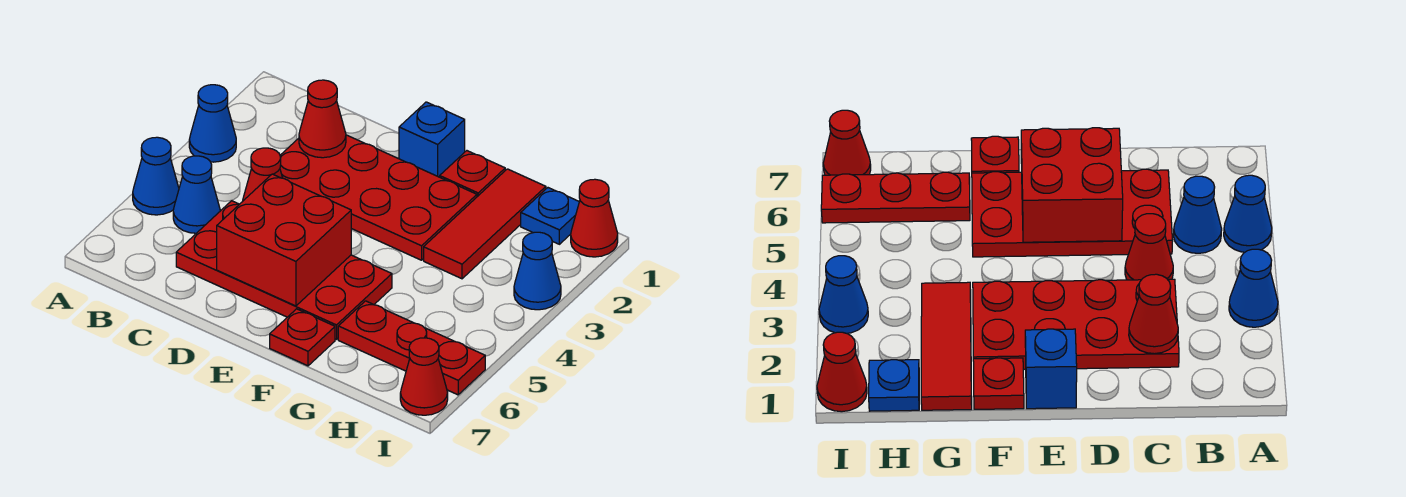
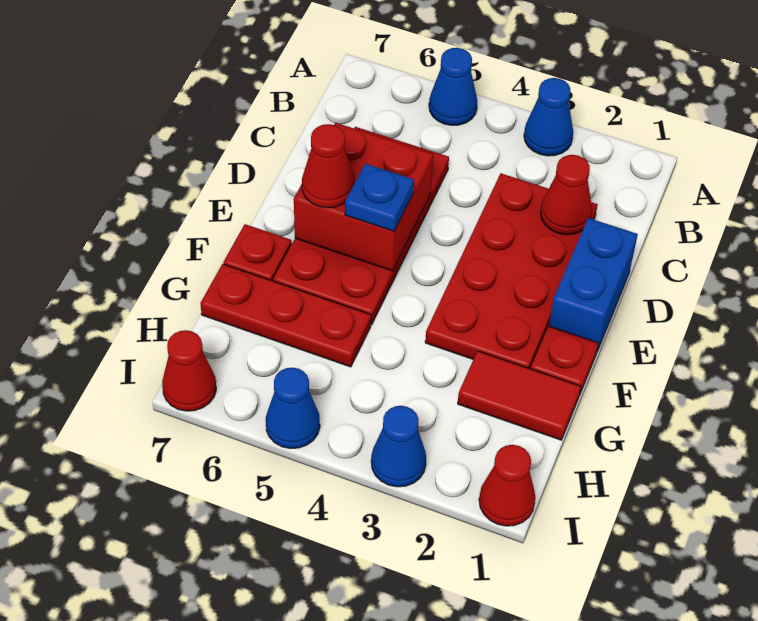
blue 1x1 cone [173,156,220,233] -> blue 1x1 cone moved to [266,368,320,449]
red 1x1 cone [243,148,282,201] -> red 1x1 cone moved to [302,124,354,208]
blue 1x1 brick [399,102,465,177] -> blue 1x2 brick [549,218,638,351]
red 1x3 tile [424,169,546,279] -> red 1x2 tile [458,351,581,440]
red 1x3 plate [338,301,485,395] -> red 1x3 plate turned to [200,264,371,367]
blue 1x1 plate [521,188,579,244] -> blue 1x1 plate moved to [345,164,414,231]

